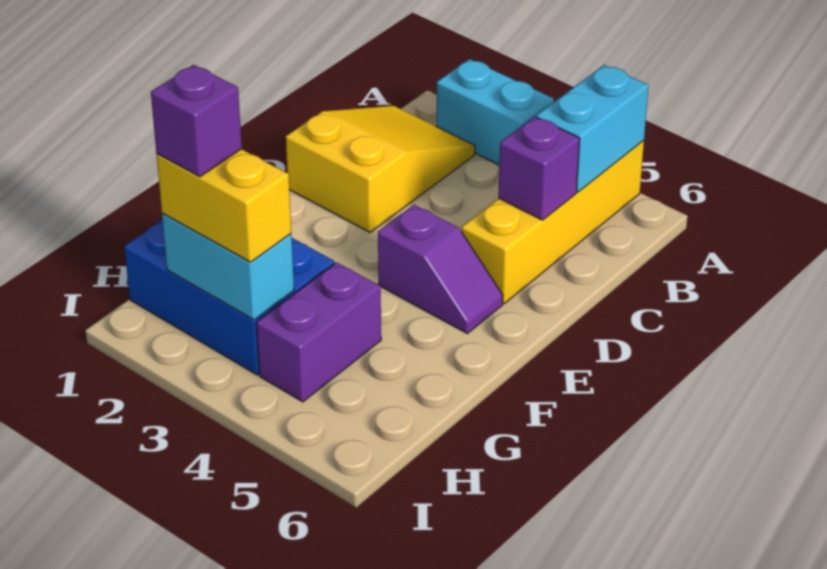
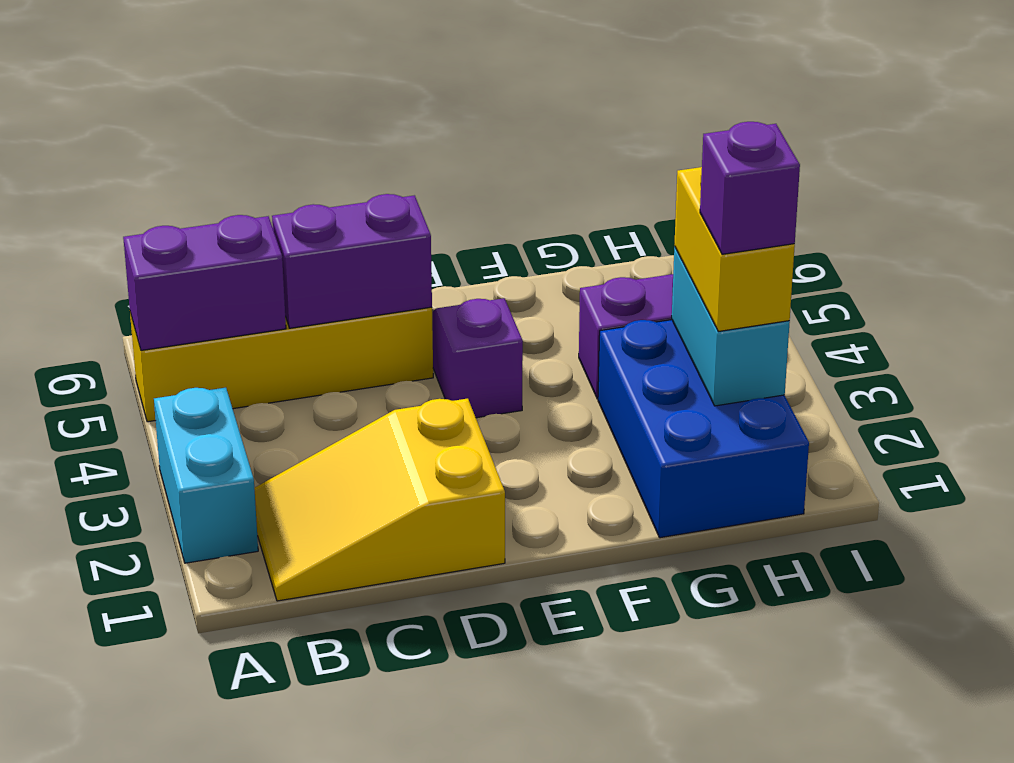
cyan 1x2 brick [536,65,649,192] -> purple 1x2 brick [123,215,286,350]
purple 1x1 brick [498,117,580,220] -> purple 1x2 brick [272,194,432,328]

